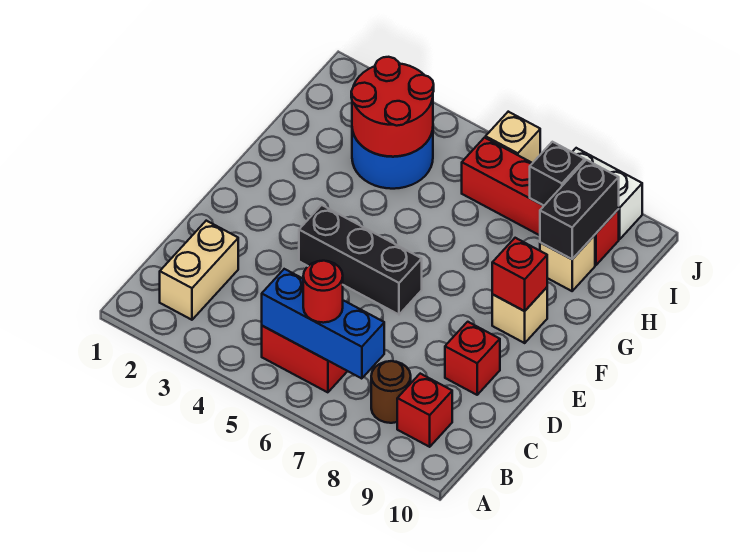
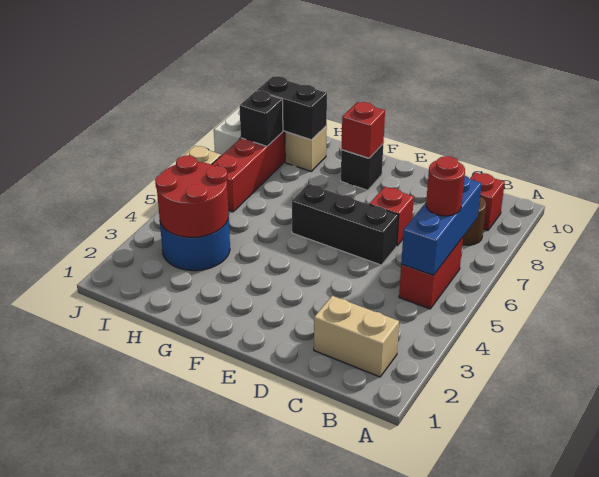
red 1x1 brick [445,322,500,395] -> red 1x1 brick moved to [369,187,414,246]
black 1x3 brick [299,205,422,314] -> black 1x3 brick turned to [292,184,398,265]
tan 1x1 brick [492,288,547,343] -> black 1x1 brick [341,144,383,190]

